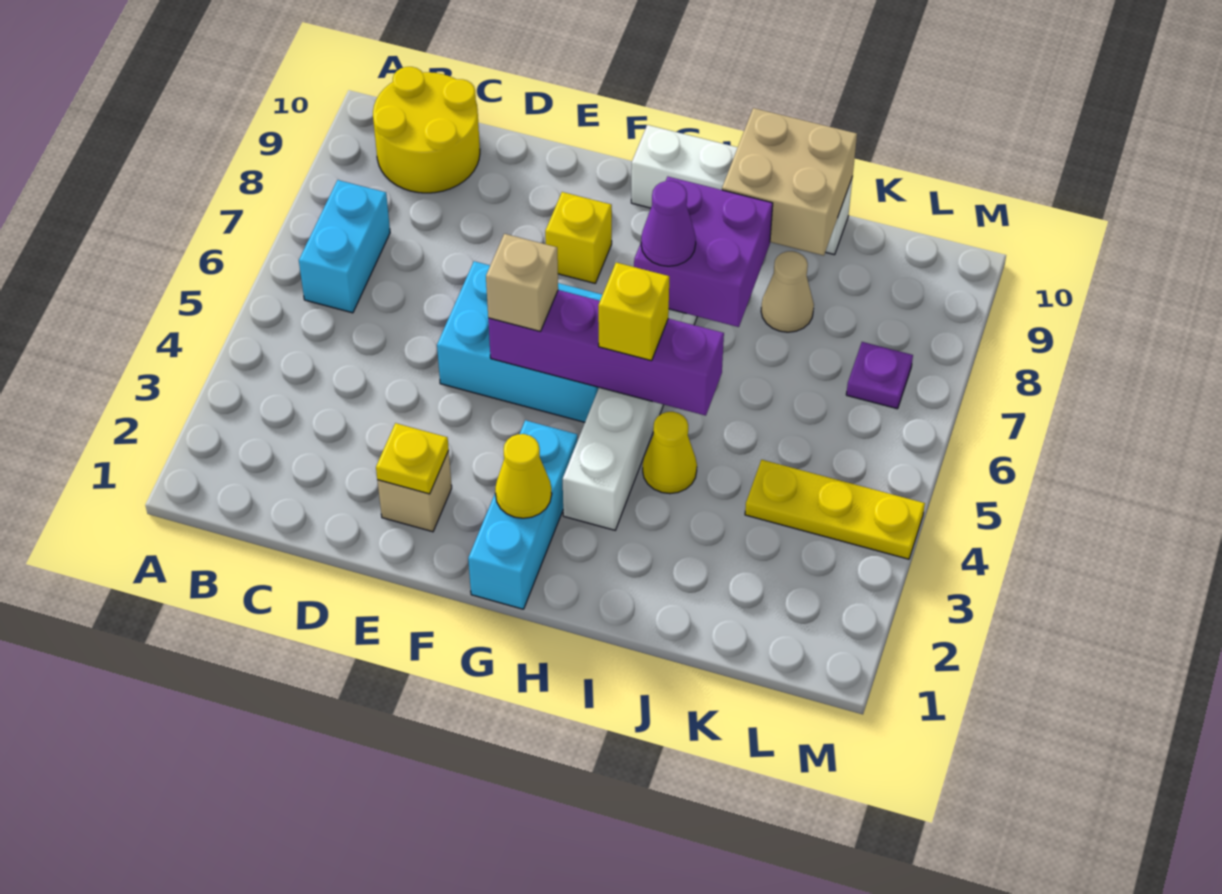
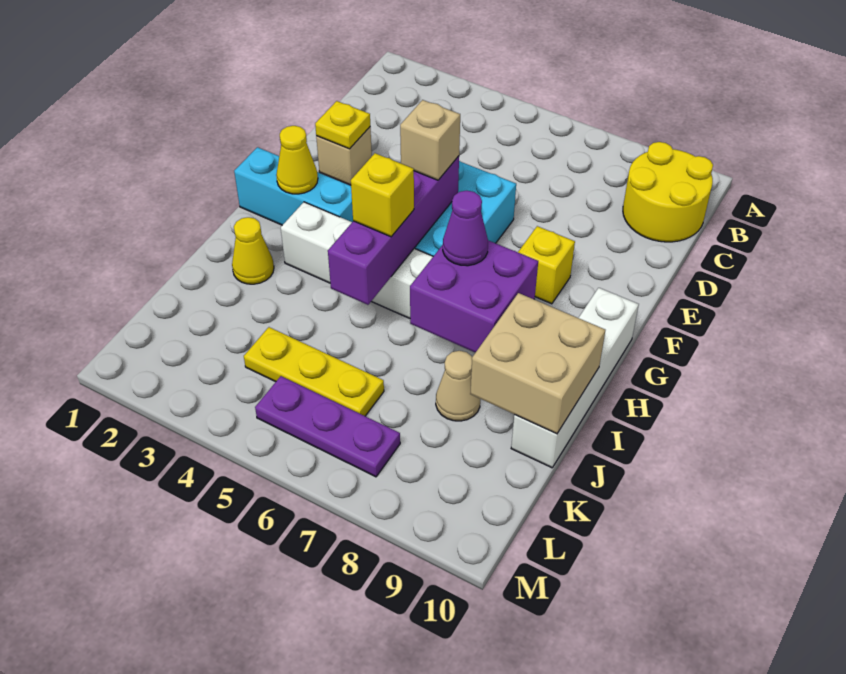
cyan 1x2 brick [299,180,390,313] -> none
yellow 1x1 cone [643,412,697,494] -> yellow 1x1 cone moved to [232,217,274,284]
yellow 1x3 plate [745,460,925,559] -> yellow 1x3 plate turned to [244,327,384,416]
purple 1x1 plate [846,342,913,409] -> purple 1x3 plate [255,376,400,477]

